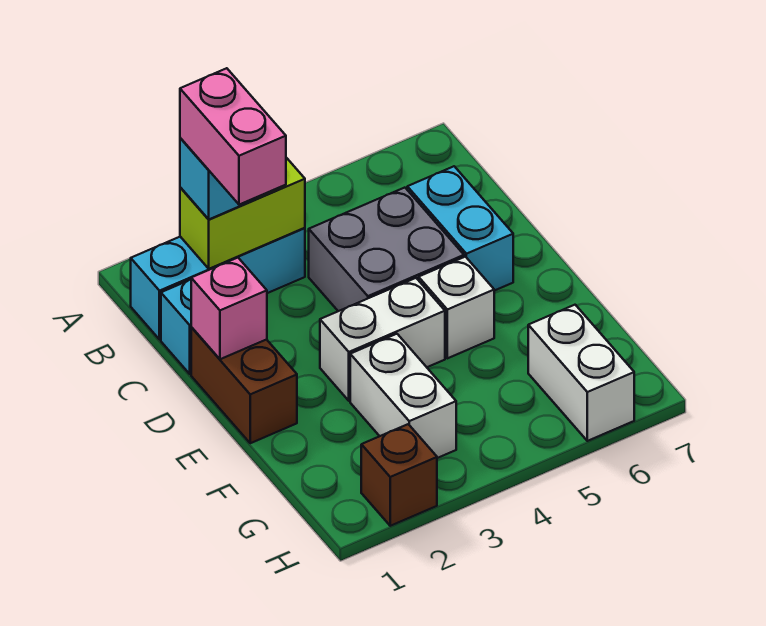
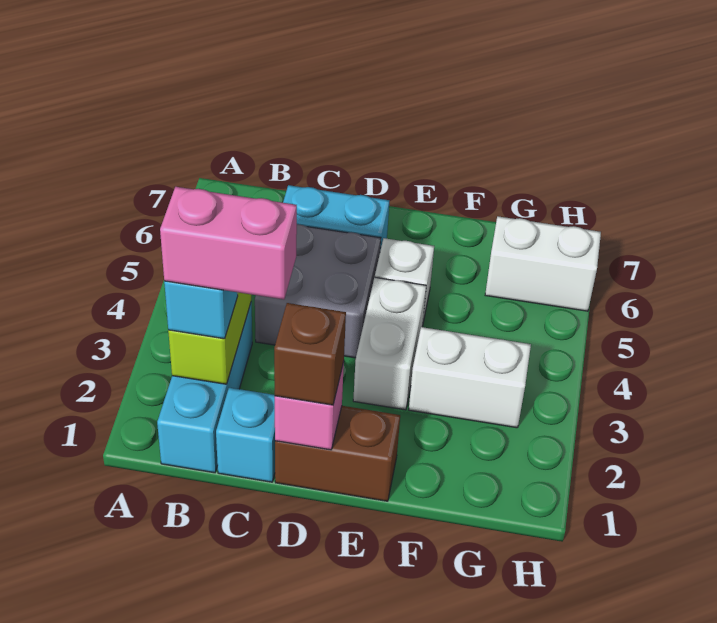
brown 1x1 brick [361,424,437,526] -> brown 1x1 brick moved to [274,303,346,405]

